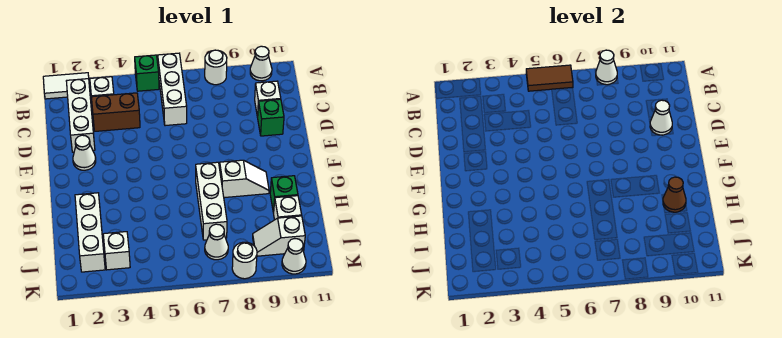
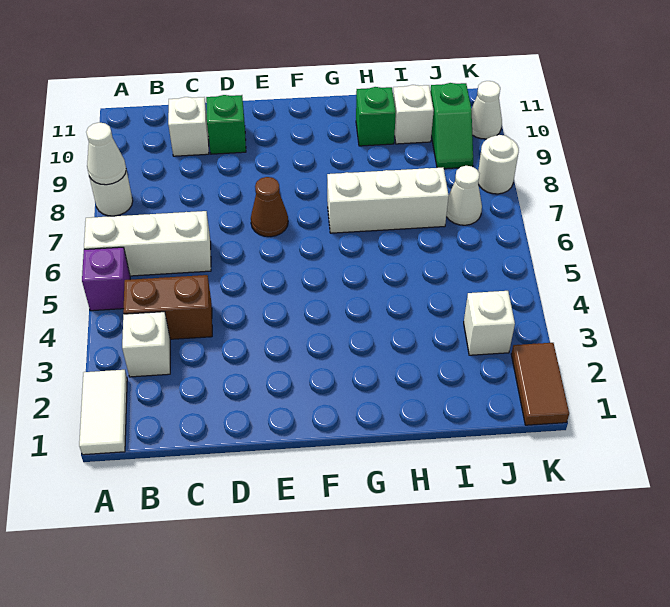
green 1x1 brick [135,55,159,91] -> purple 1x1 brick [82,247,130,311]
brown 1x2 tile [526,65,573,91] -> brown 1x2 tile moved to [511,343,569,425]
white 1x1 cone [250,46,272,81] -> none
white 1x3 brick [66,79,95,152] -> none
brown 1x2 brick [91,93,140,131] -> brown 1x2 brick turned to [123,275,212,339]
white 1x1 cone [650,100,672,135] -> none
white 1x1 cone [73,135,96,170] -> none
white 1x2 slope [220,160,269,198] -> none
white 1x3 brick [75,193,105,272] -> none
brown 1x1 cone [663,177,686,212] -> brown 1x1 cone moved to [251,177,288,237]
white 1x2 slope [253,216,305,256] -> green 1x2 slope [430,83,473,169]

